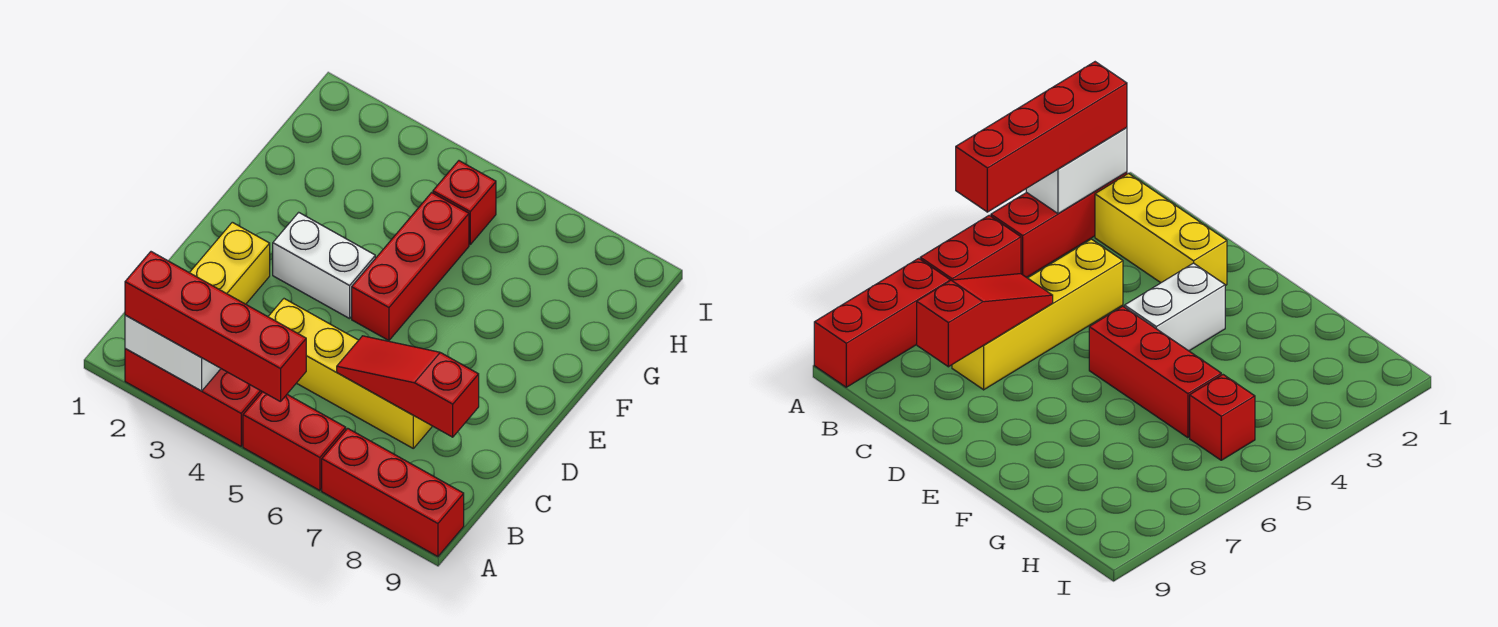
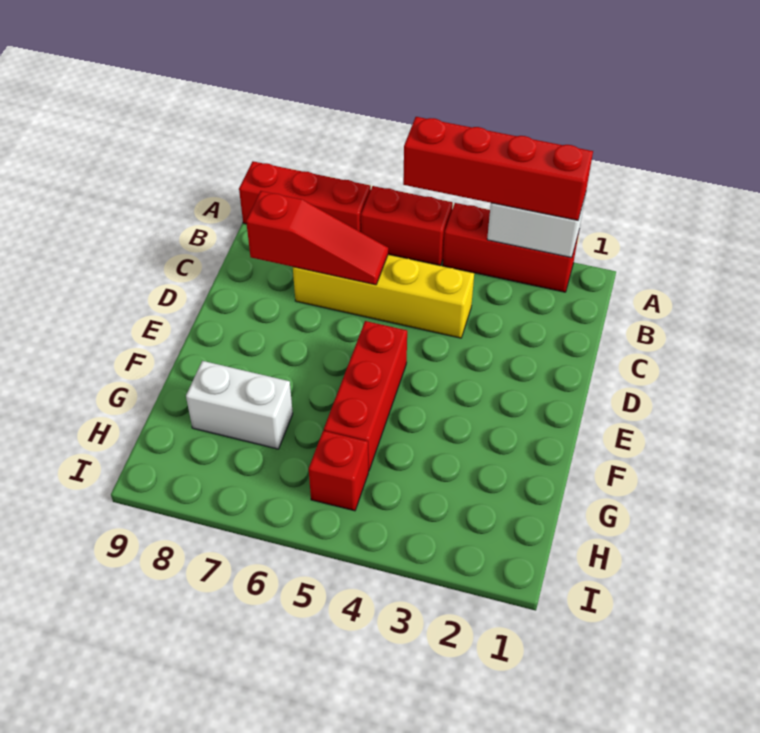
yellow 1x3 brick [189,222,270,304] -> none
white 1x2 brick [273,212,375,319] -> white 1x2 brick moved to [186,361,293,449]

